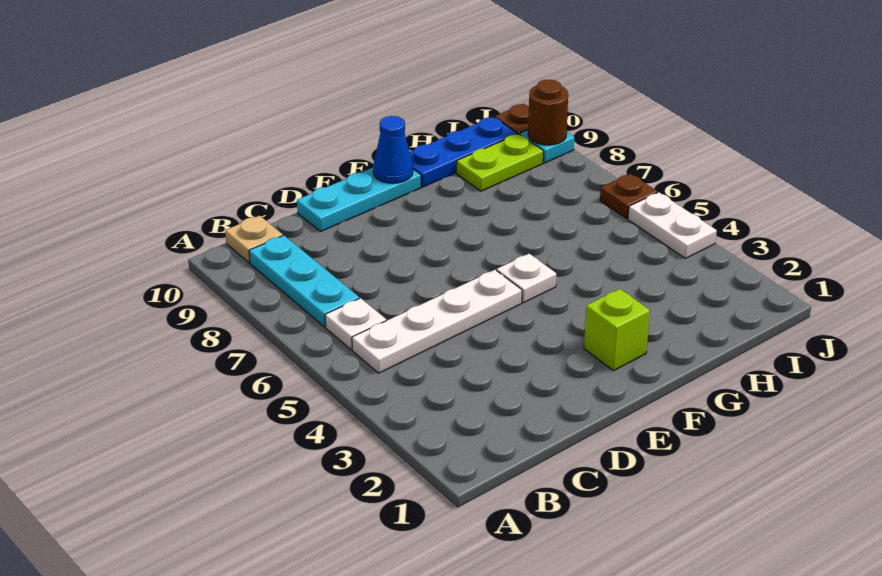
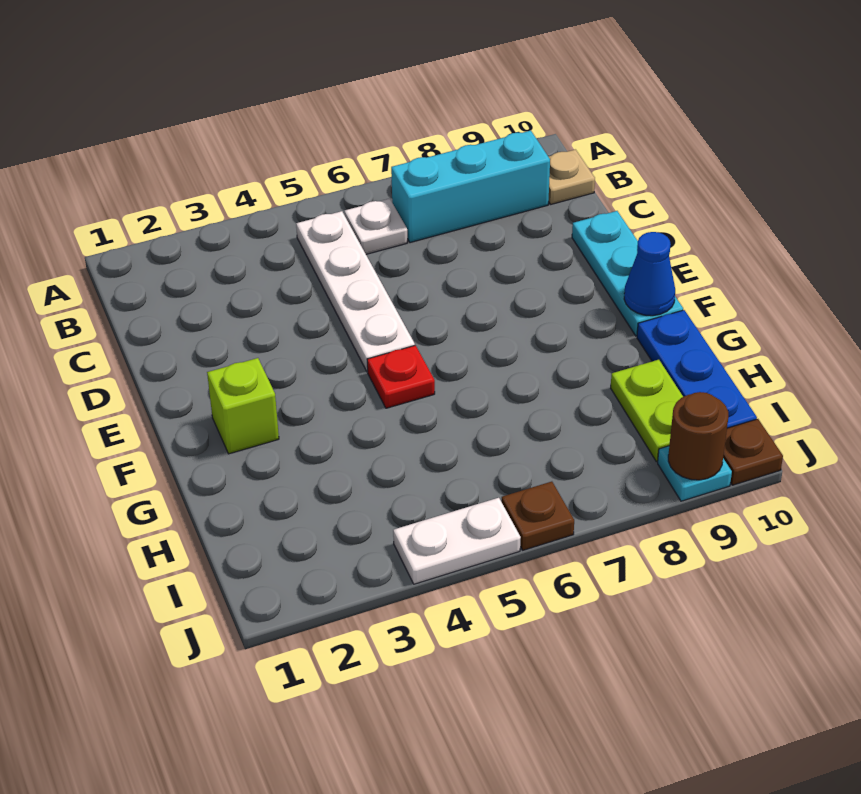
cyan 1x3 plate [249,235,359,327] -> cyan 1x3 brick [391,131,550,243]
white 1x1 plate [497,254,556,303] -> red 1x1 plate [367,345,435,408]

